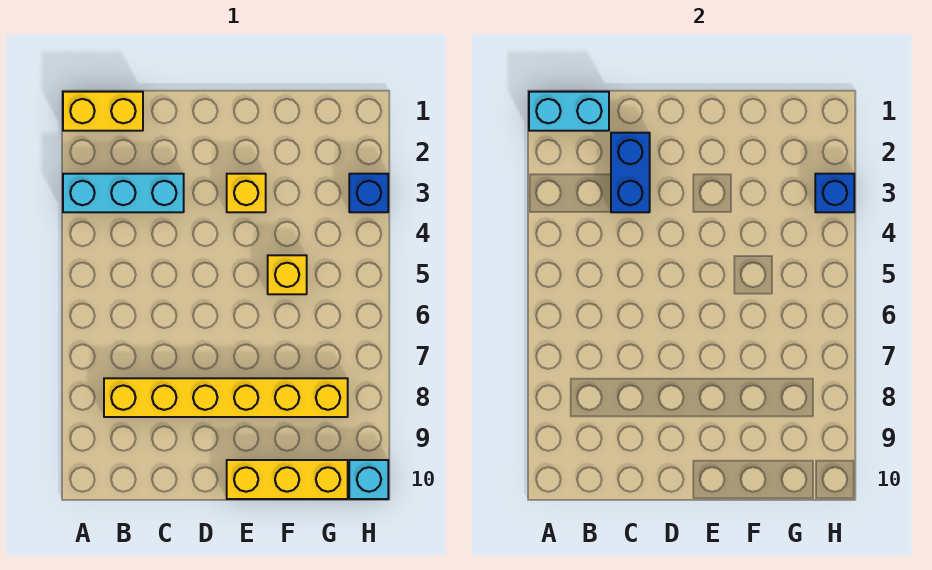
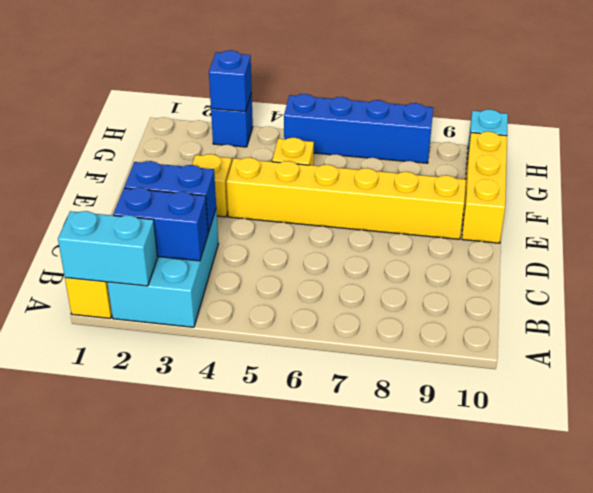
cyan 1x2 brick [529,92,609,131] -> cyan 1x2 brick turned to [58,211,158,286]
cyan 1x3 brick [63,174,184,212] -> cyan 2x3 brick [107,209,219,327]
none -> blue 1x2 brick [113,188,208,261]
yellow 1x6 brick [104,378,348,417] -> yellow 1x6 brick turned to [226,158,466,239]
none -> blue 1x4 brick [284,94,433,163]

